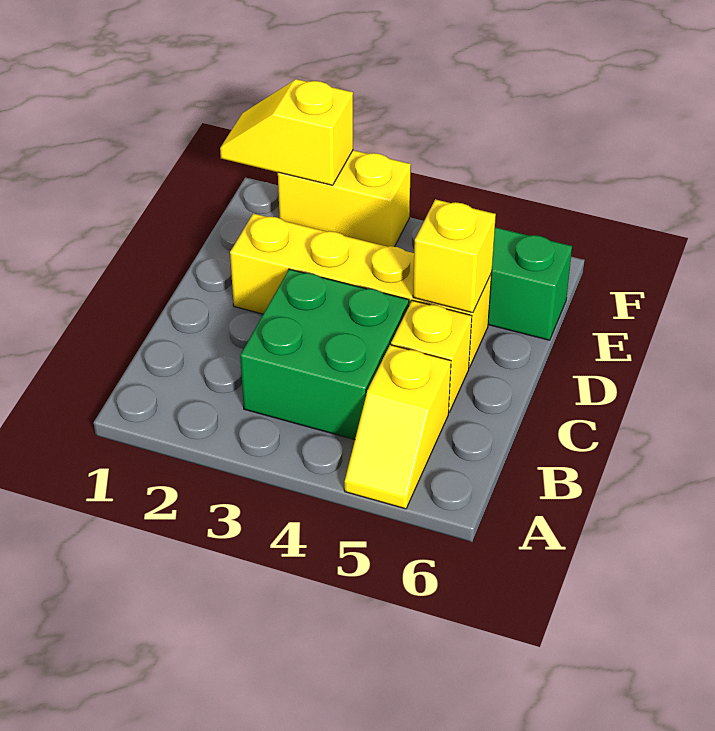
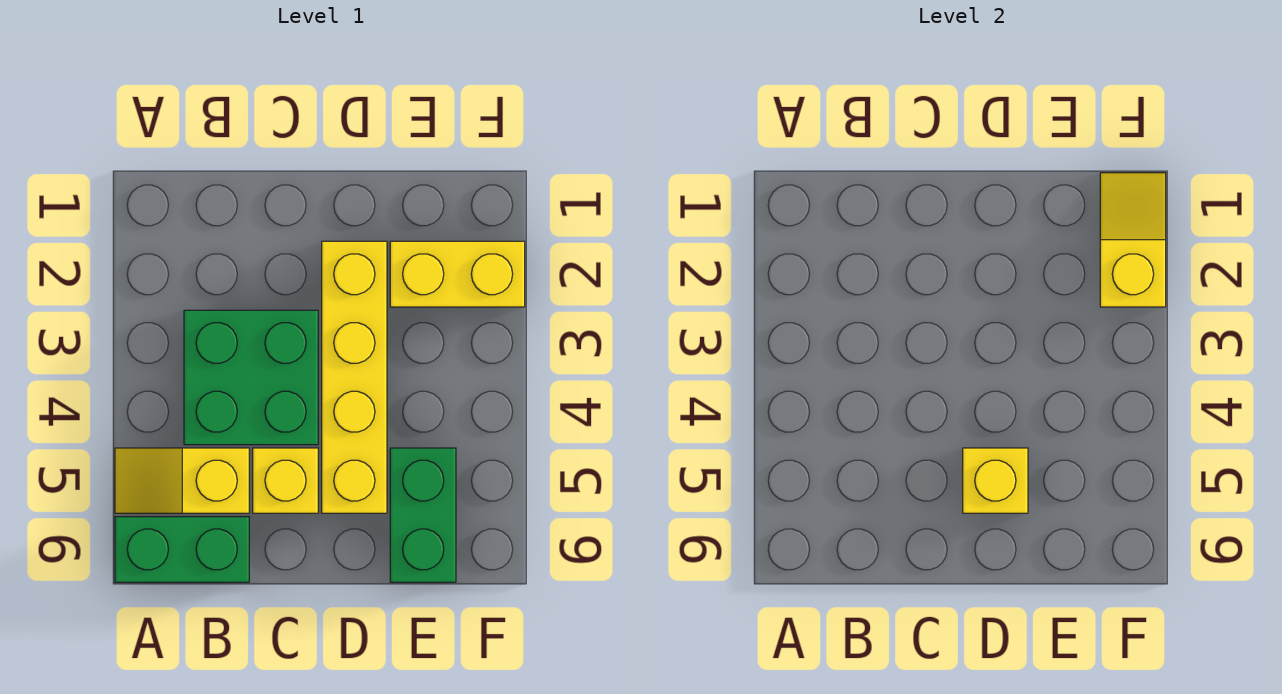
none -> green 1x2 brick [115,517,249,582]
yellow 1x2 brick [278,150,411,247] -> yellow 1x2 brick turned to [390,241,525,307]

